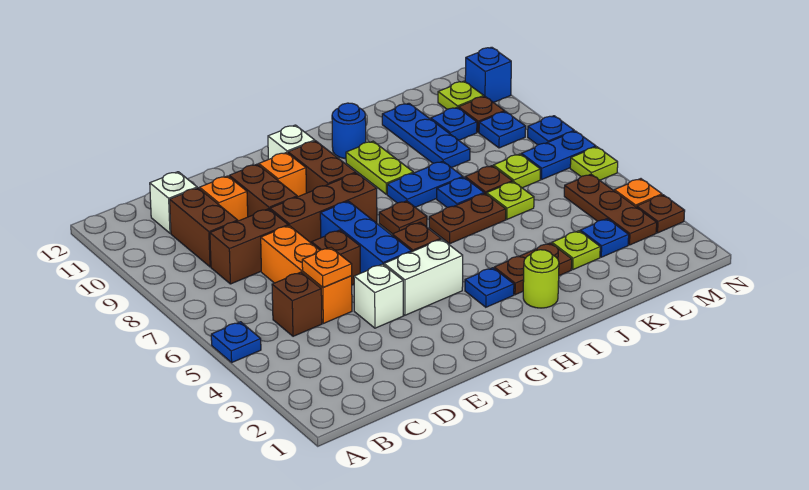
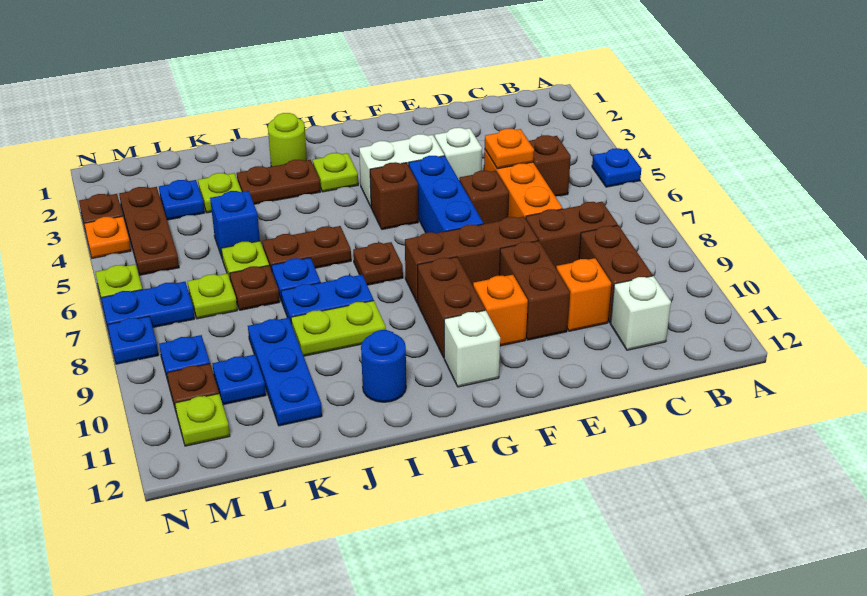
blue 1x1 plate [465,268,514,307] -> lime 1x1 plate [313,153,358,192]
lime 1x2 plate [346,141,413,194] -> lime 1x2 plate turned to [291,301,386,356]
blue 1x1 brick [465,47,511,103] -> blue 1x1 brick moved to [210,191,260,257]

